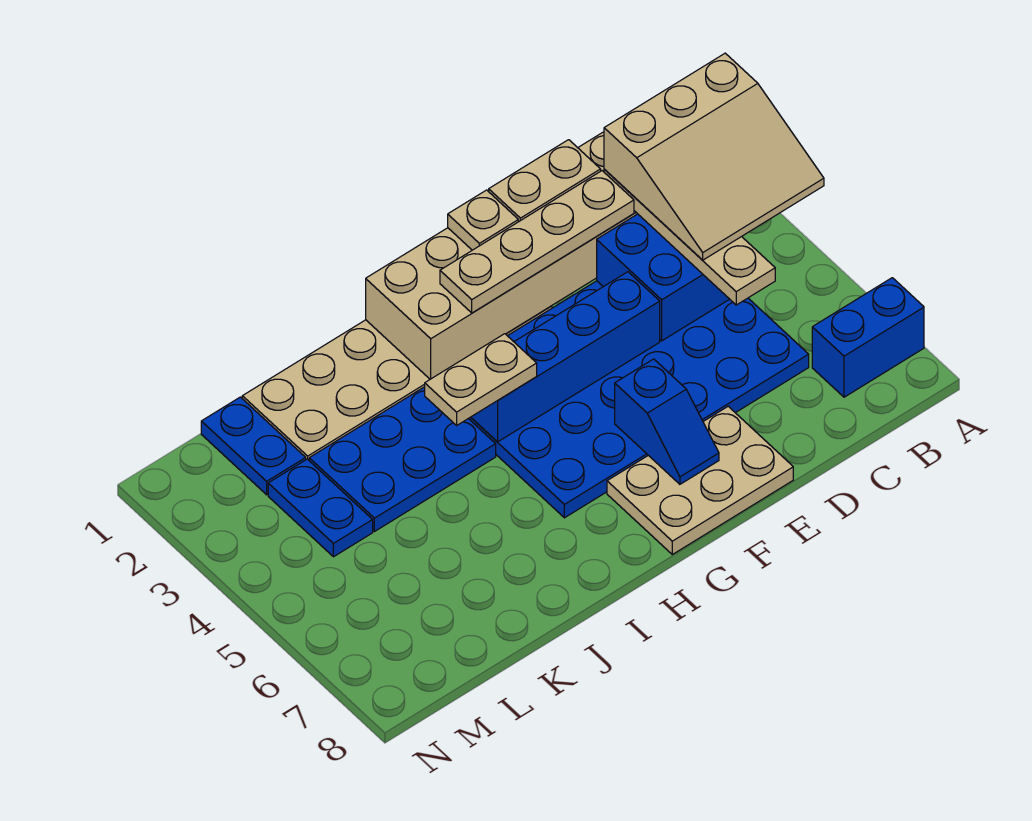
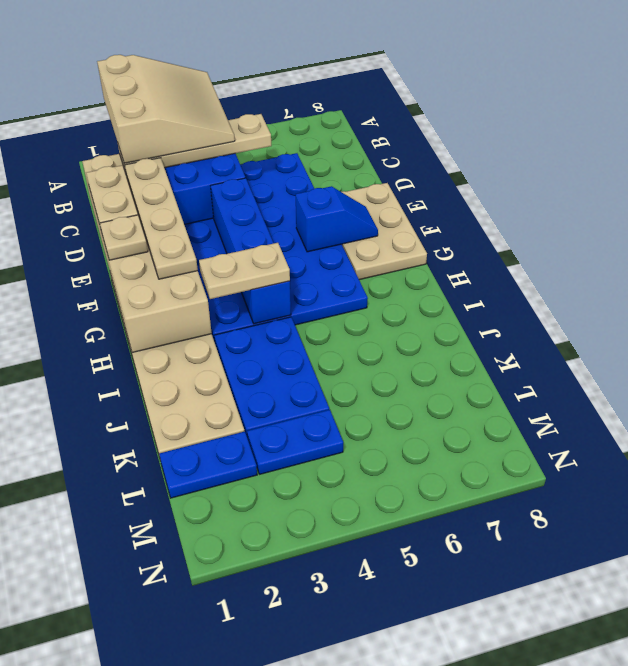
blue 1x2 brick [812,278,924,397] -> none
tan 1x2 plate [425,334,537,425] -> tan 1x2 plate turned to [199,243,290,299]

